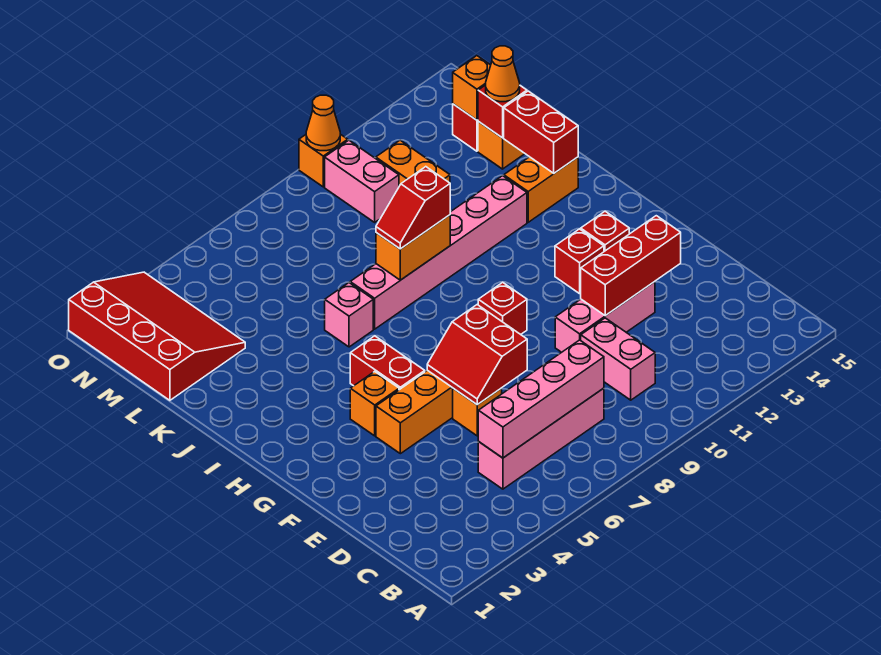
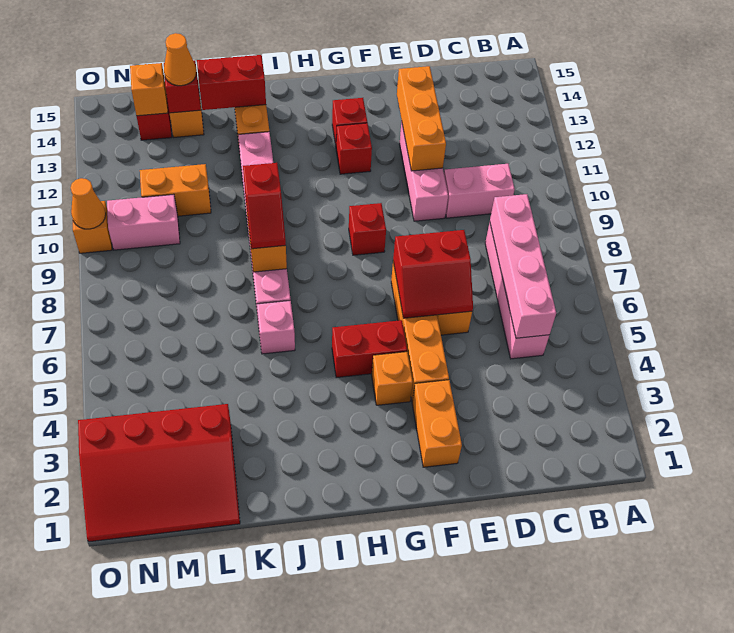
red 1x3 brick [581,216,681,316] -> orange 1x3 brick [397,66,446,171]
none -> orange 1x2 brick [412,380,462,467]
red 3x4 slope [69,272,245,400] -> red 3x4 slope turned to [78,404,240,542]

